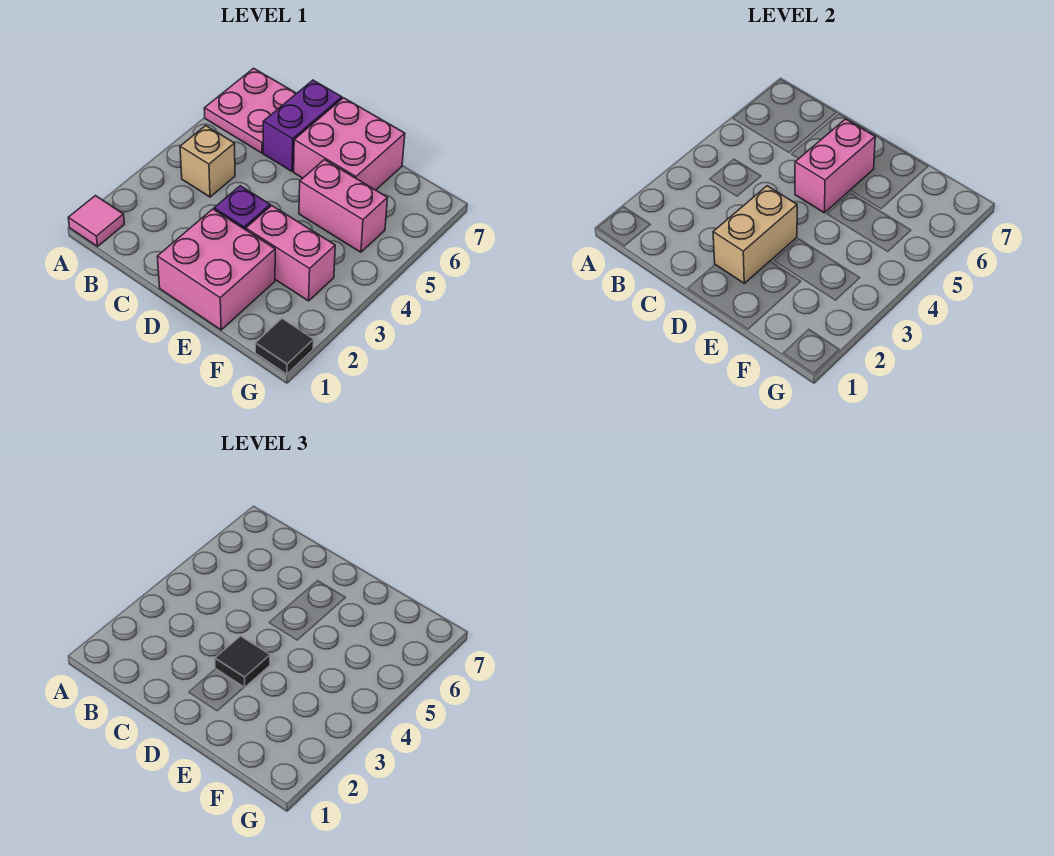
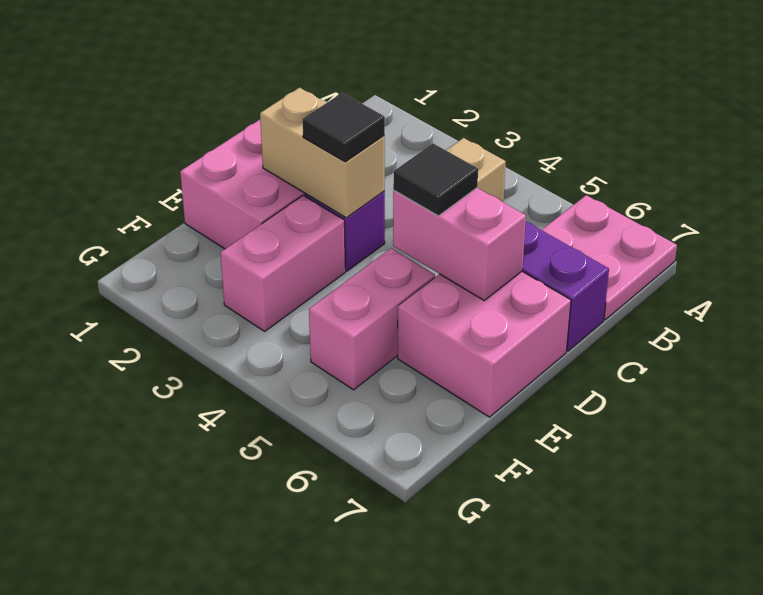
pink 1x1 tile [68,196,124,246] -> none
black 1x1 tile [255,319,314,374] -> black 1x1 tile moved to [393,144,478,216]

